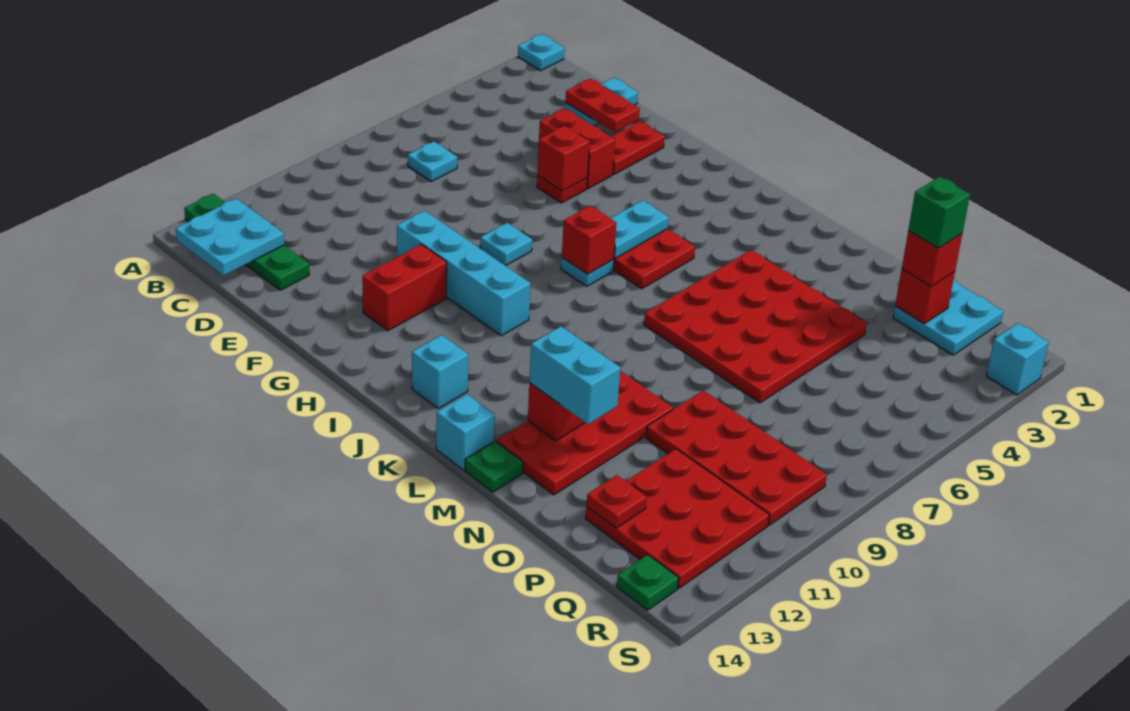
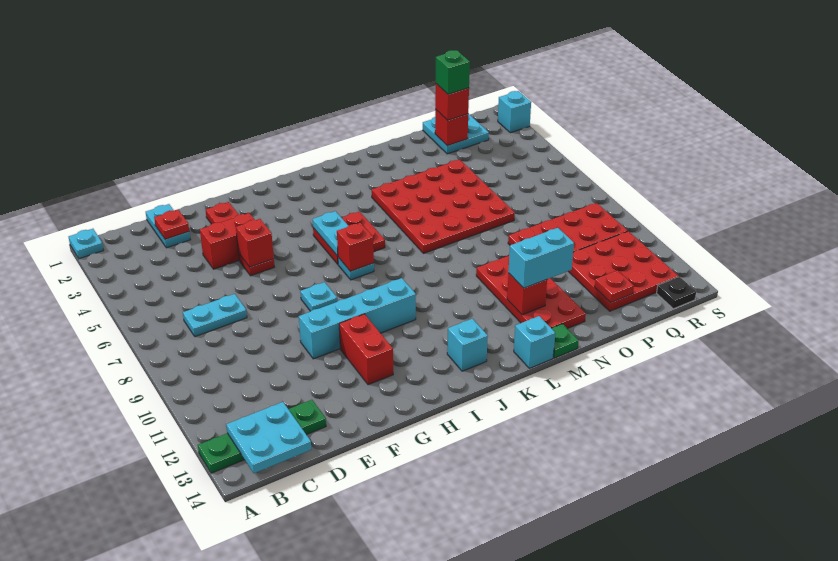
cyan 1x1 plate [408,142,457,182] -> cyan 1x2 plate [183,294,247,337]
red 1x2 plate [566,79,640,132] -> red 1x1 plate [154,210,189,239]
green 1x1 plate [617,555,679,610] -> black 1x1 plate [657,277,696,309]

